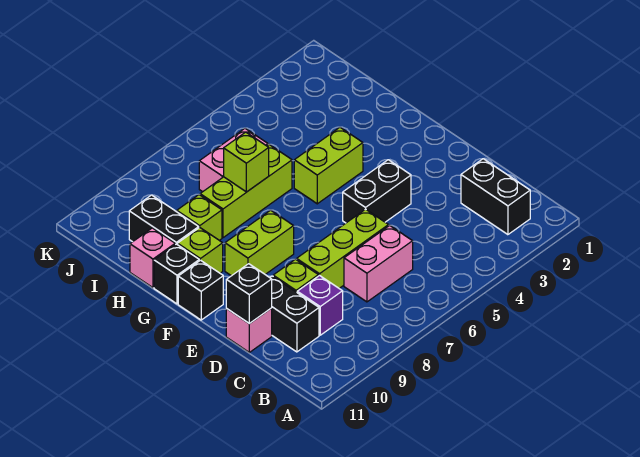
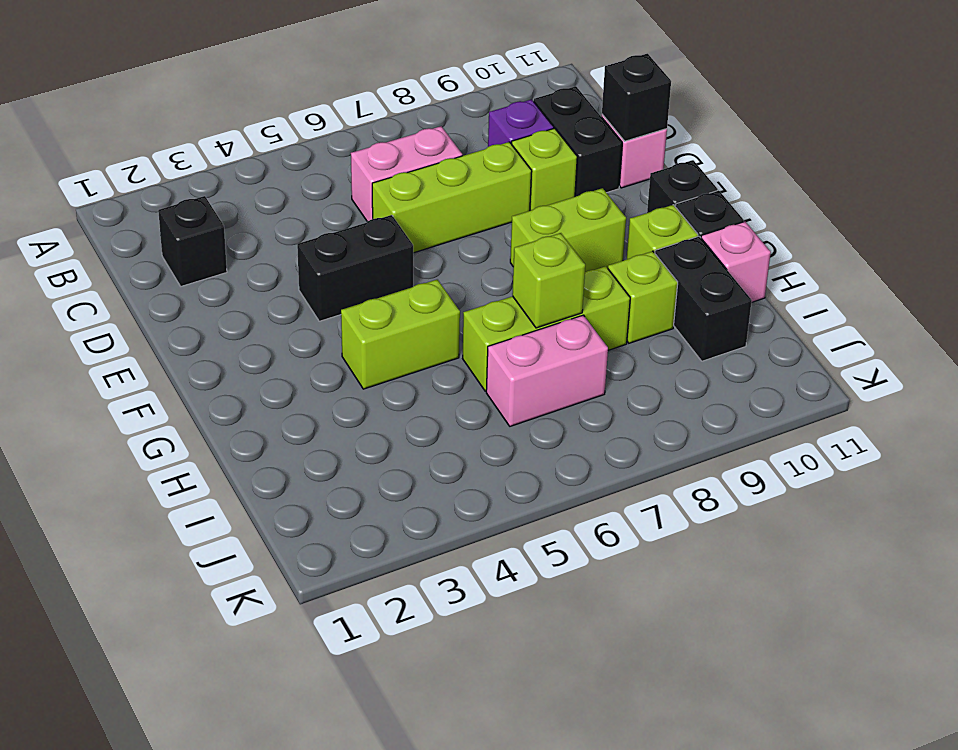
black 1x2 brick [461,159,530,235] -> black 1x1 brick [158,196,227,286]

